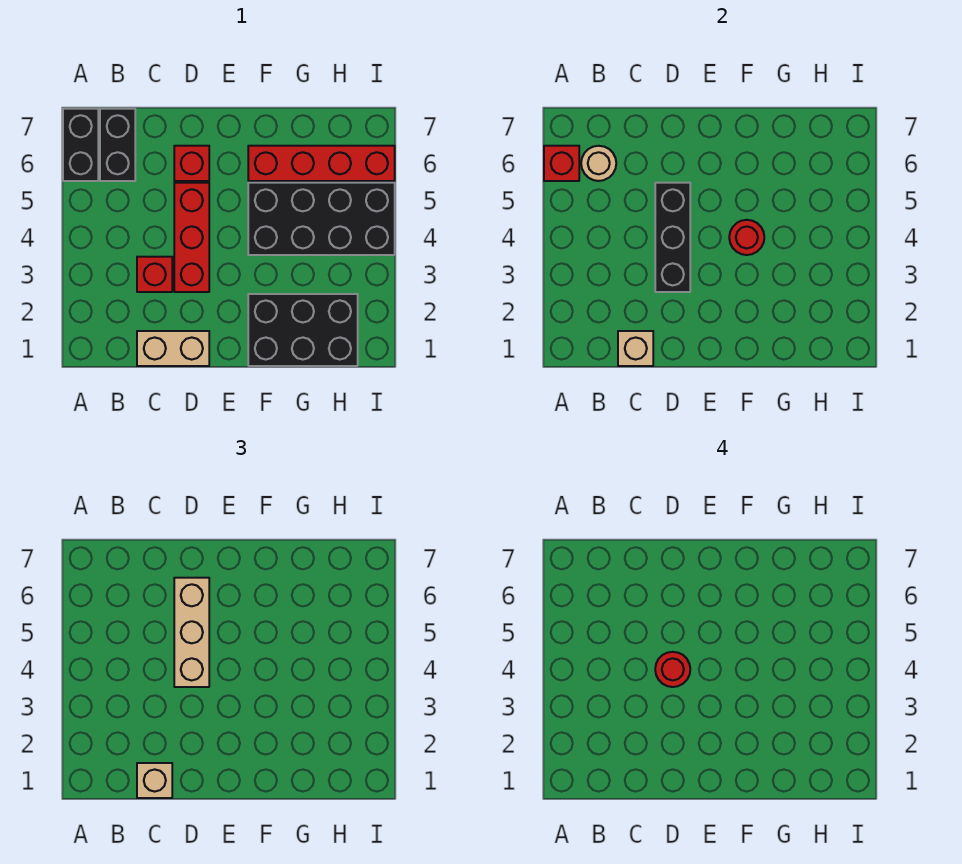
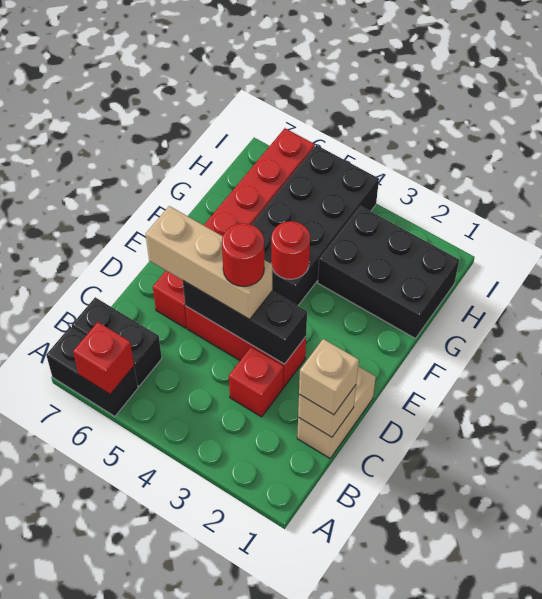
tan 1x1 round brick [581,146,616,181] -> none
black 2x3 brick [248,294,358,366] -> black 2x3 brick turned to [318,206,459,339]

